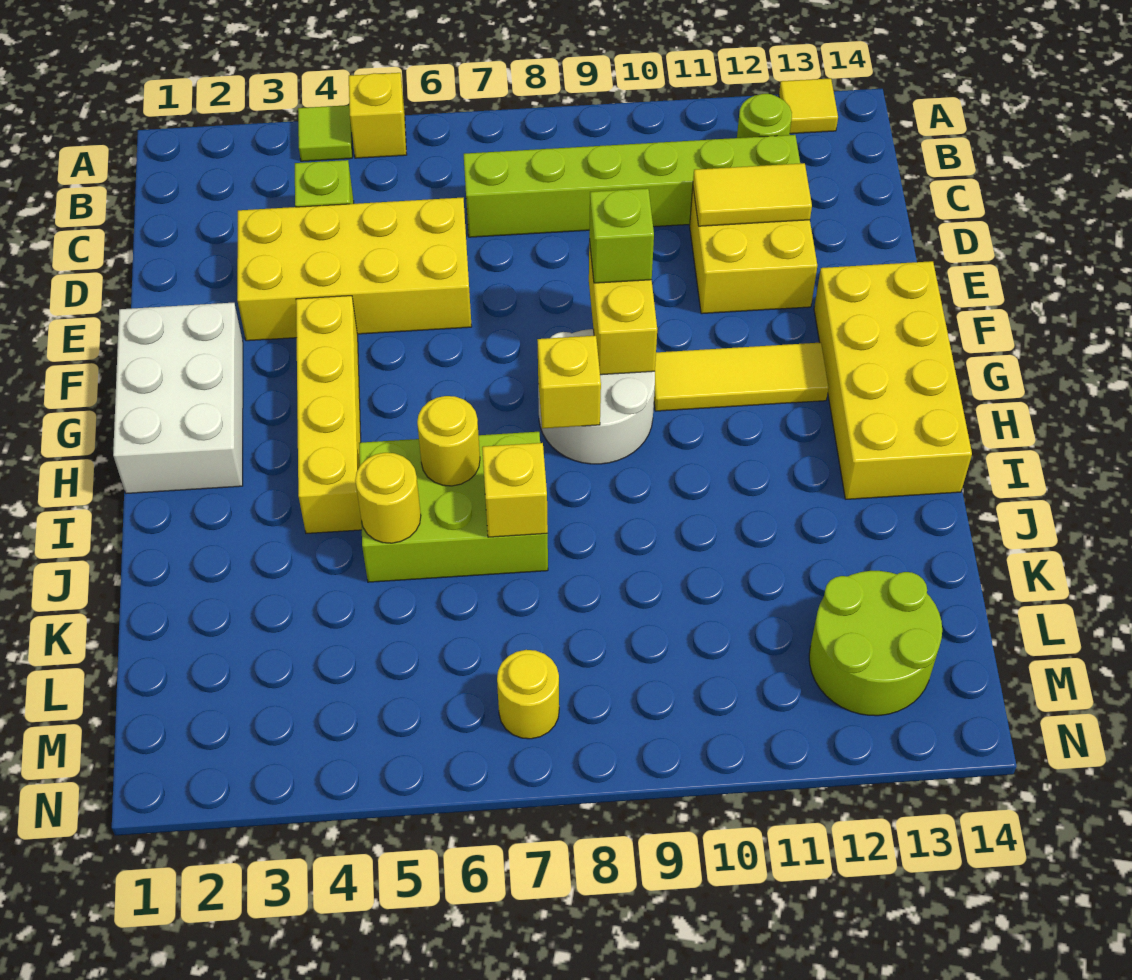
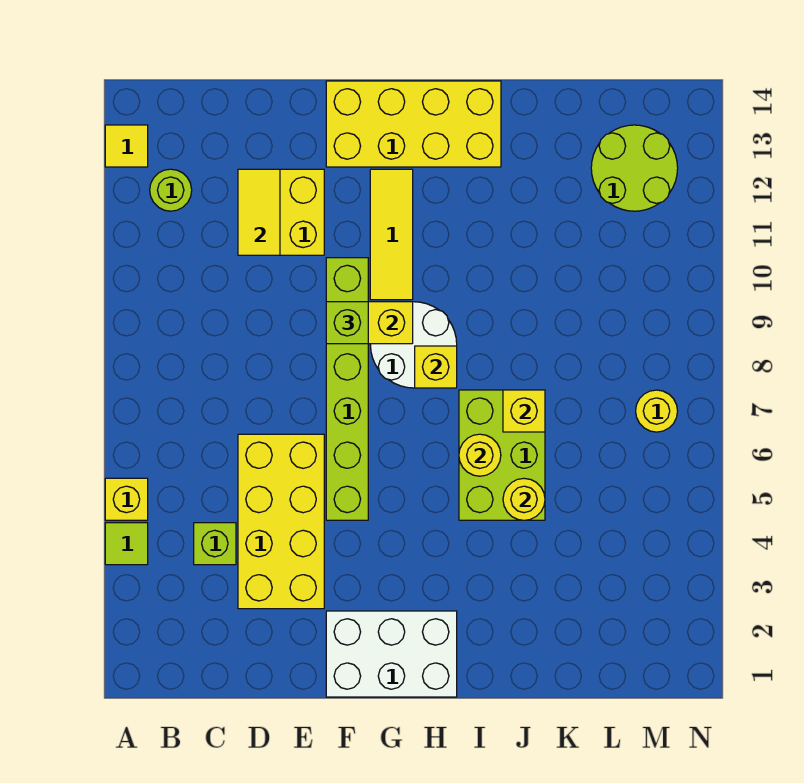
lime 1x6 brick [464,135,800,237] -> lime 1x6 brick moved to [326,258,368,520]
yellow 1x4 brick [296,296,362,533] -> none

